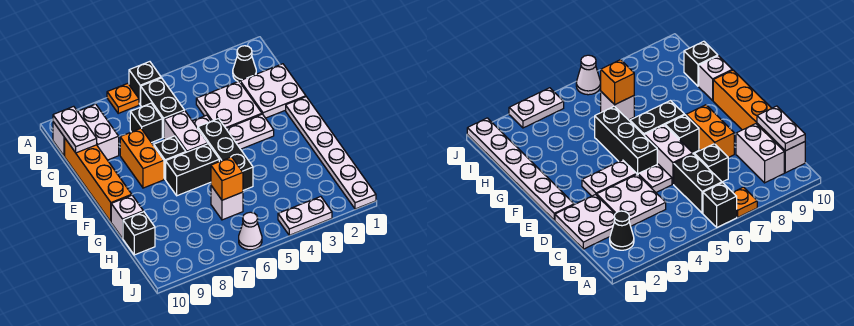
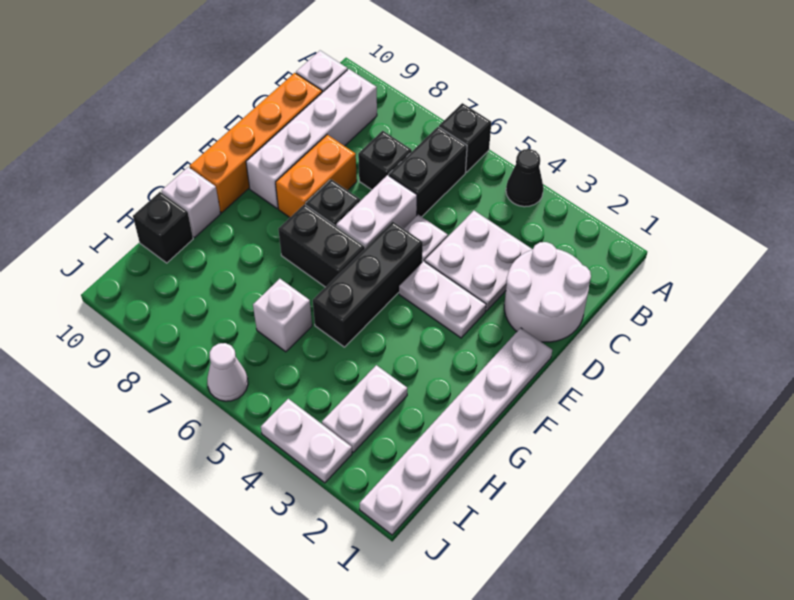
orange 1x1 plate [107,83,139,113] -> none
black 1x1 cone [233,46,256,82] -> black 1x1 cone moved to [506,149,544,207]
white 1x2 brick [78,104,119,160] -> white 1x4 brick [246,69,377,208]
white 1x2 plate [53,106,97,153] -> white 1x2 plate moved to [322,365,407,452]
white 2x2 plate [240,64,306,118] -> white 2x2 round brick [504,242,591,342]
orange 1x1 brick [211,157,243,200] -> none

